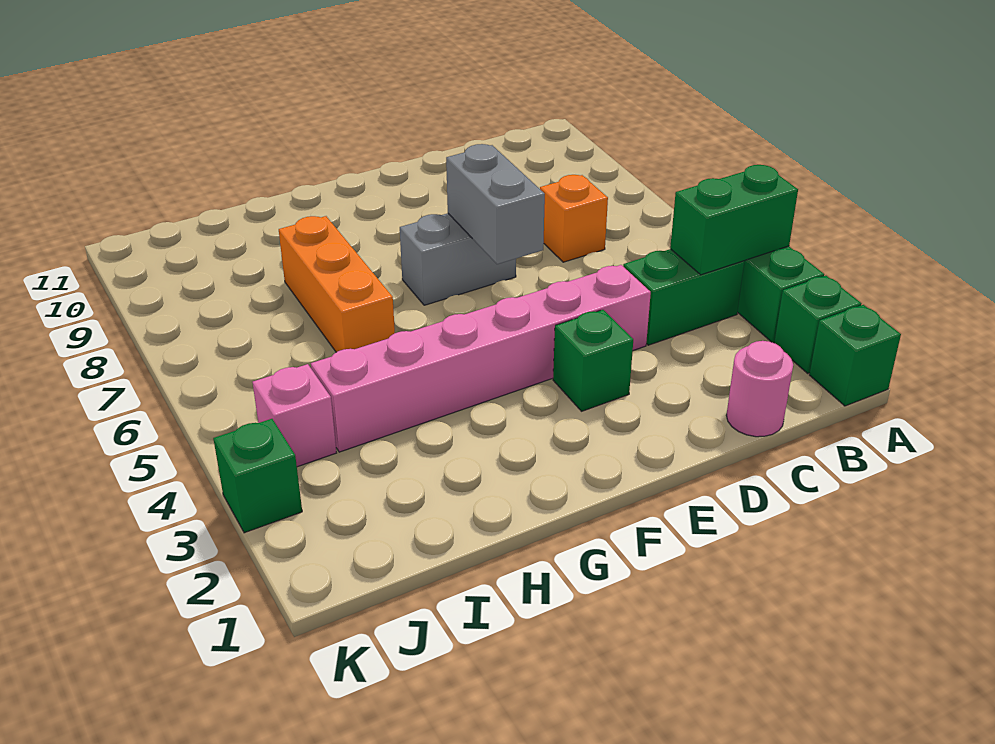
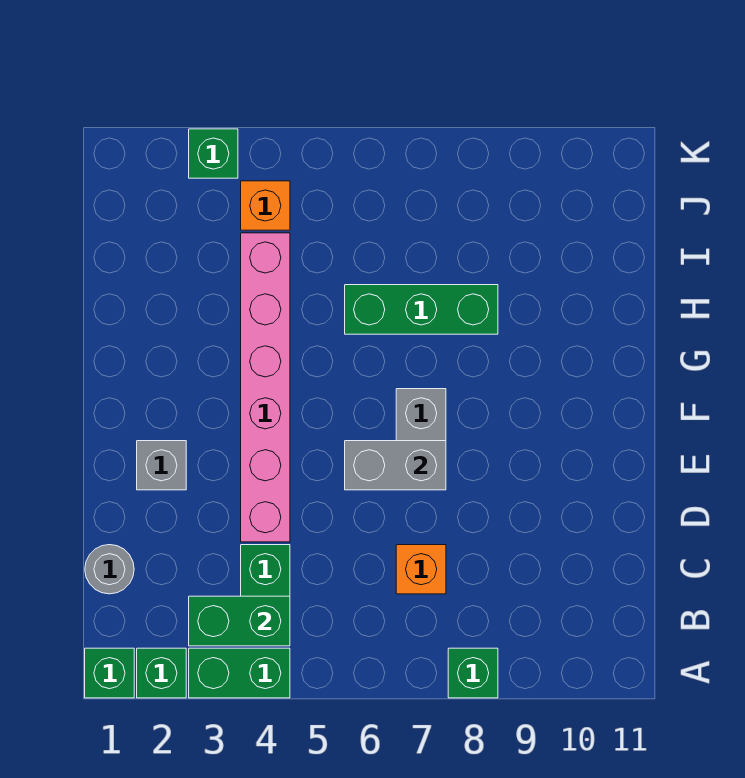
green 1x2 brick [670,165,798,275] -> green 1x2 brick turned to [189,596,290,646]
pink 1x1 round brick [726,341,793,437] -> grey 1x1 round brick [85,545,134,594]
none -> grey 1x1 brick [137,441,186,490]
green 1x1 brick [553,310,633,411] -> green 1x1 brick moved to [448,648,498,698]
orange 1x3 brick [279,216,395,352] -> green 1x3 brick [345,285,498,334]
pink 1x1 brick [252,364,336,467] -> orange 1x1 brick [241,181,290,230]

